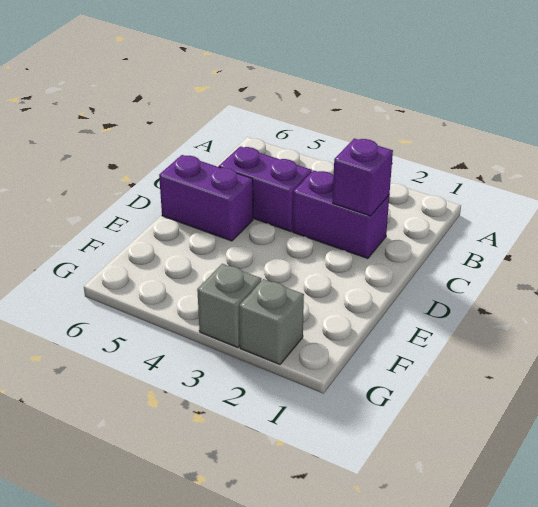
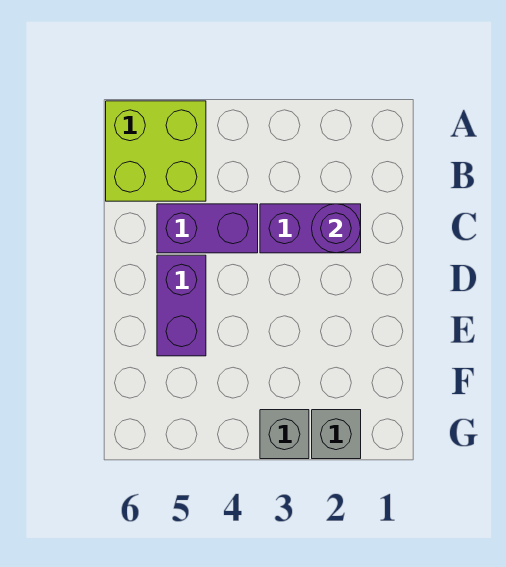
none -> lime 2x2 brick [106,101,206,201]
purple 1x1 brick [333,138,393,216] -> purple 1x1 round brick [312,204,361,253]
purple 1x2 brick [159,155,253,241] -> purple 1x2 brick turned to [157,255,206,356]

